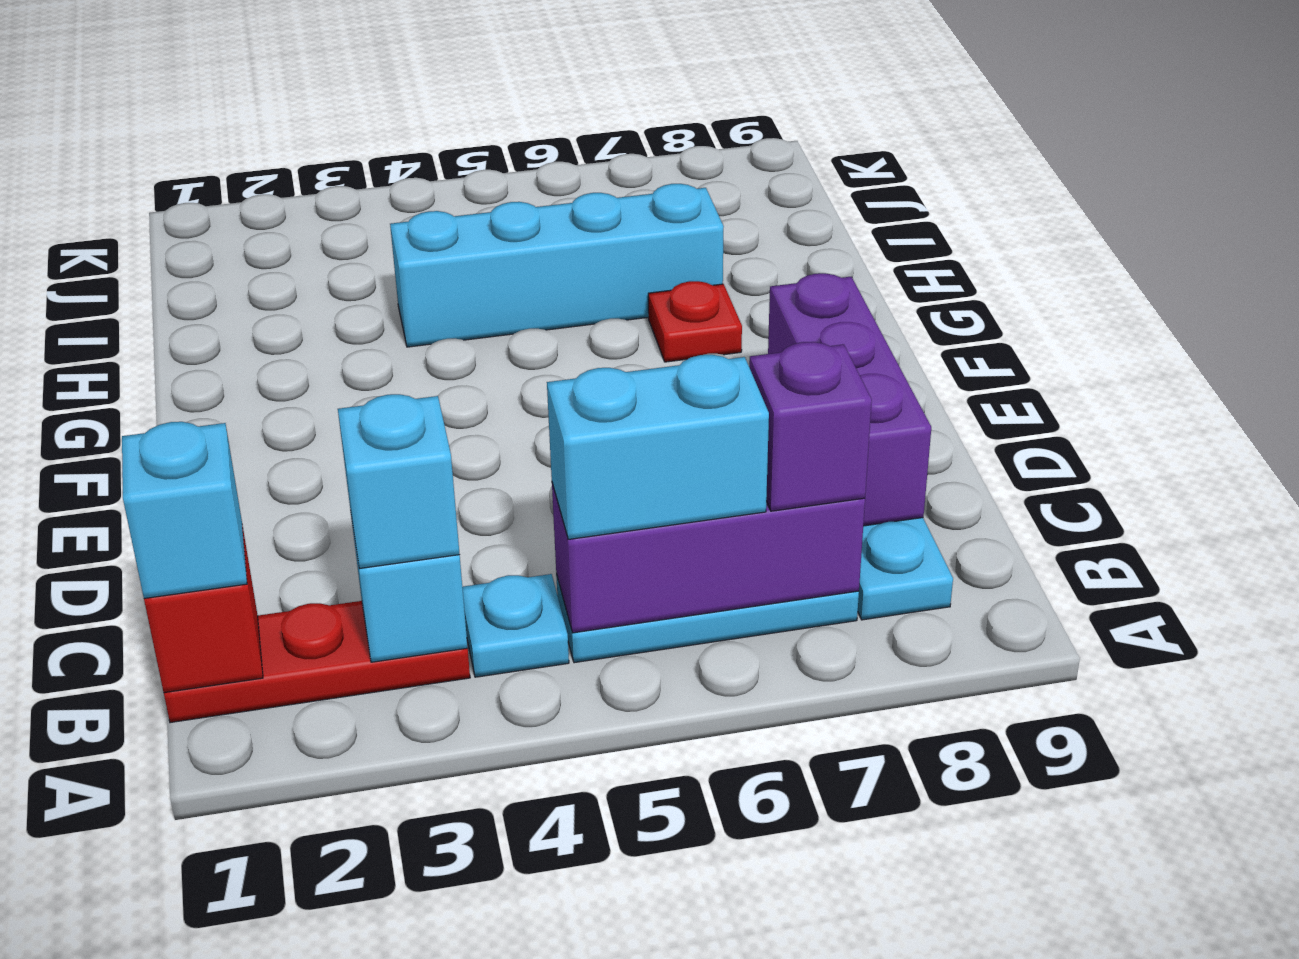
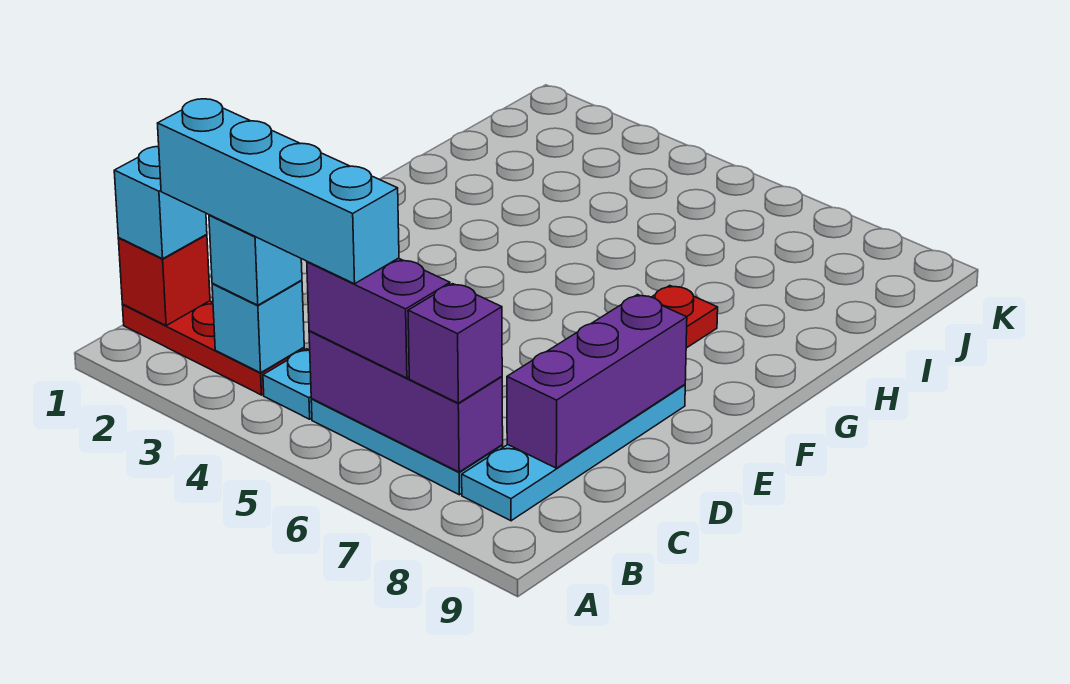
cyan 1x2 brick [547,355,769,539] -> purple 1x2 brick [307,258,450,378]
cyan 1x4 brick [390,184,724,347] -> cyan 1x4 brick moved to [158,99,399,284]

